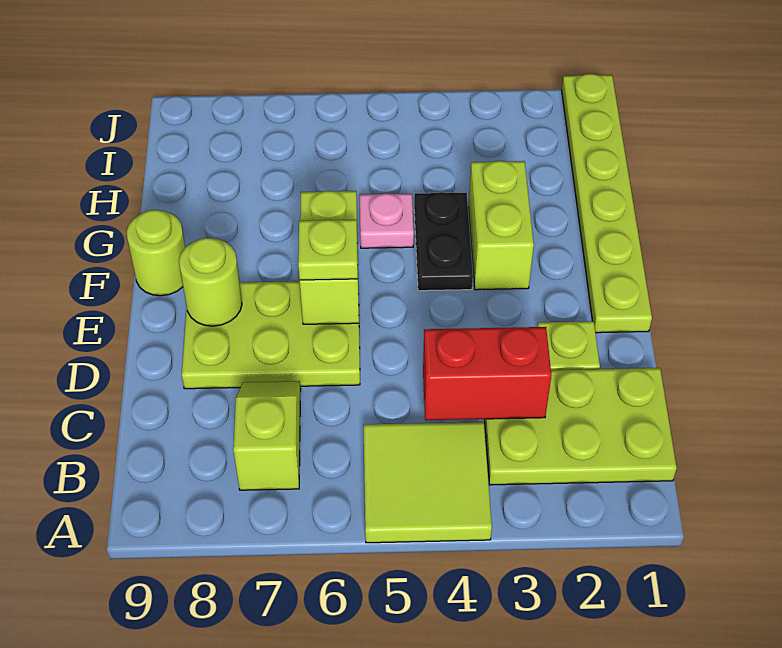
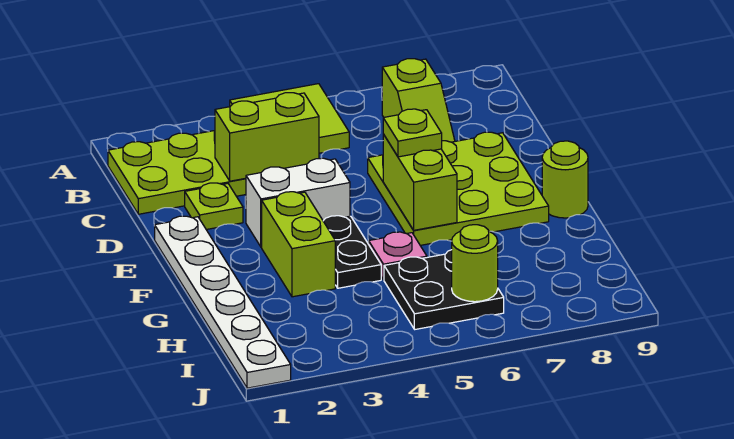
red 1x2 brick [423,327,552,420] -> lime 1x2 brick [215,93,319,181]
lime 2x3 plate [182,281,360,389] -> lime 3x3 plate [368,132,549,245]
lime 1x6 plate [562,74,652,333] -> white 1x6 plate [155,216,291,388]
none -> white 1x2 brick [246,158,350,247]
lime 1x1 round brick [179,238,242,326] -> lime 1x1 round brick moved to [452,225,498,302]
none -> black 2x2 plate [384,250,504,329]

